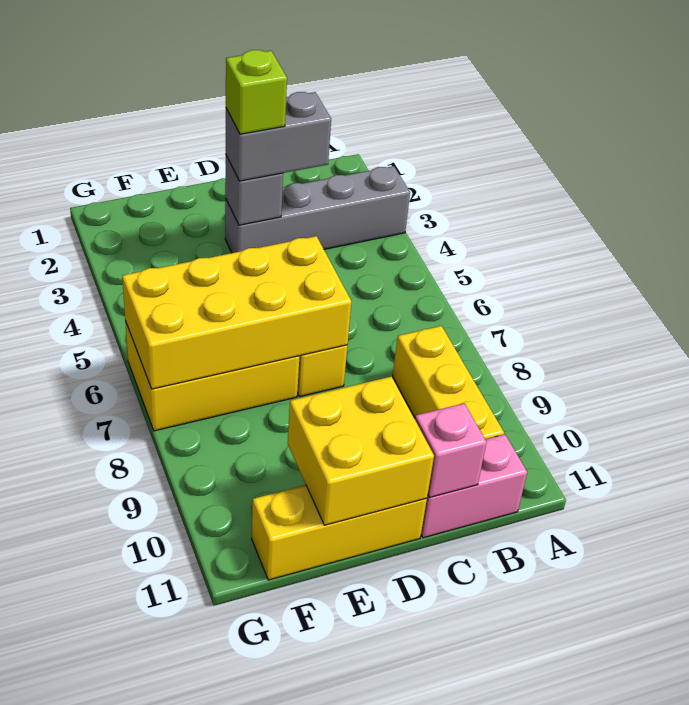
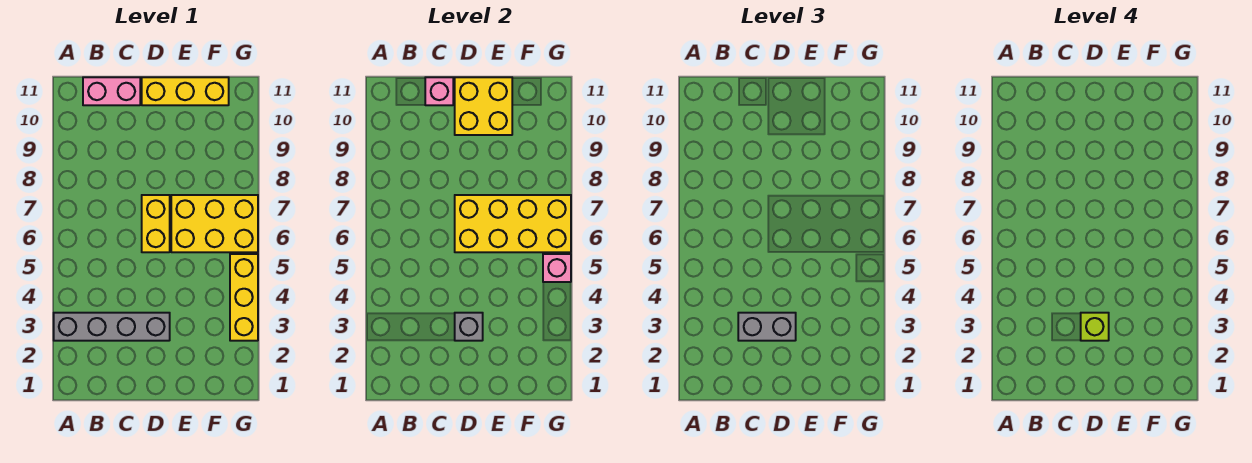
yellow 1x3 brick [393,326,504,439] -> yellow 1x3 brick moved to [230,254,258,341]
none -> pink 1x1 brick [543,254,571,282]

